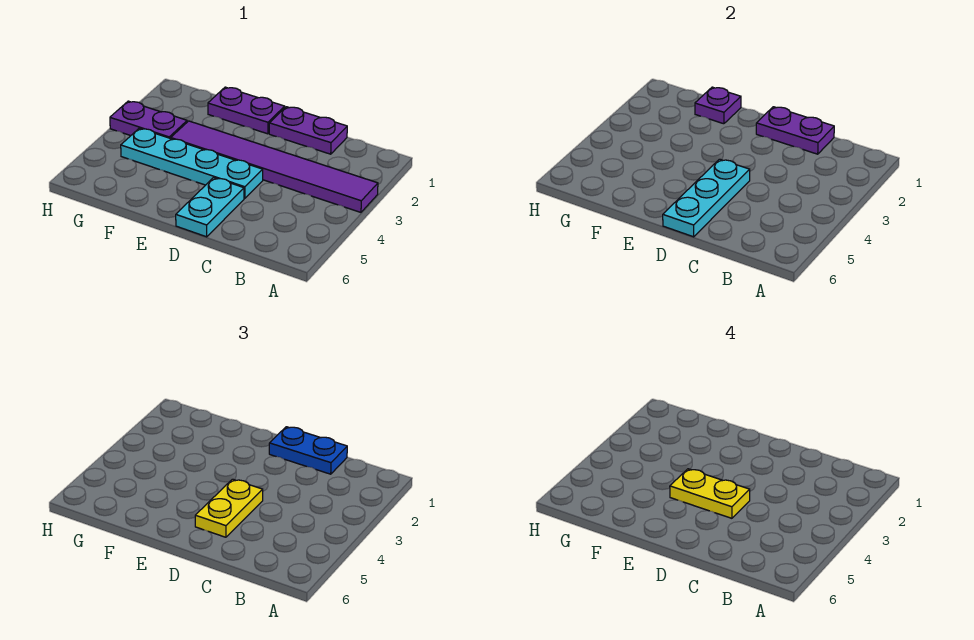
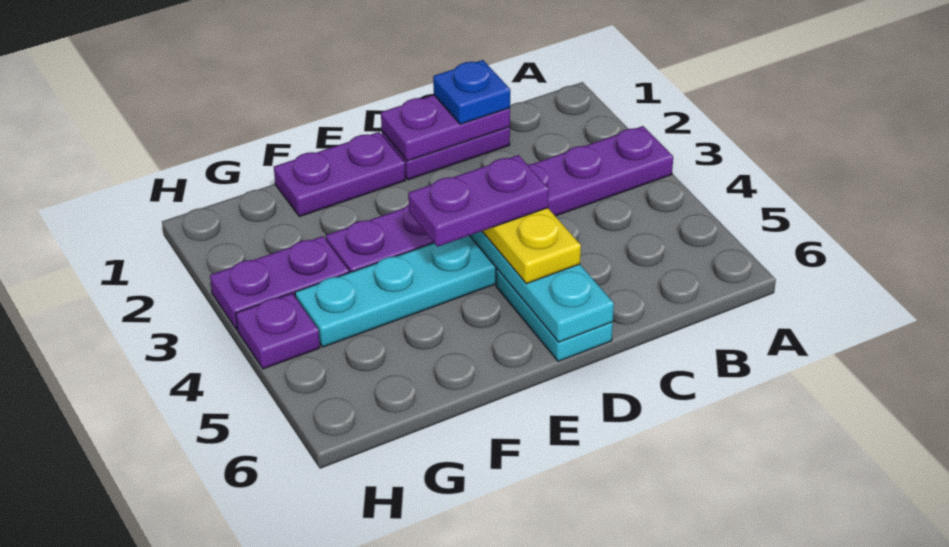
purple 1x6 tile [171,121,378,212] -> purple 1x6 plate [326,126,673,273]
blue 1x2 plate [269,427,347,474] -> blue 1x1 plate [433,60,510,124]
yellow 1x2 plate [670,469,750,518] -> purple 1x2 plate [408,155,549,247]
purple 1x1 plate [695,87,741,124] -> purple 1x1 plate moved to [236,293,320,369]

